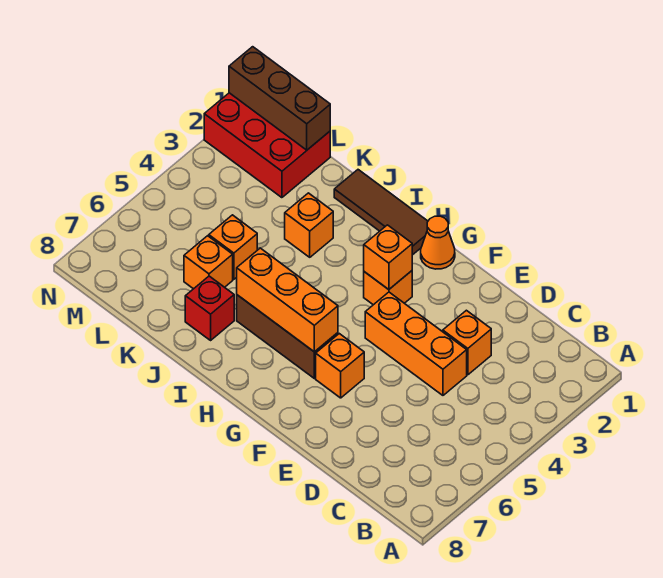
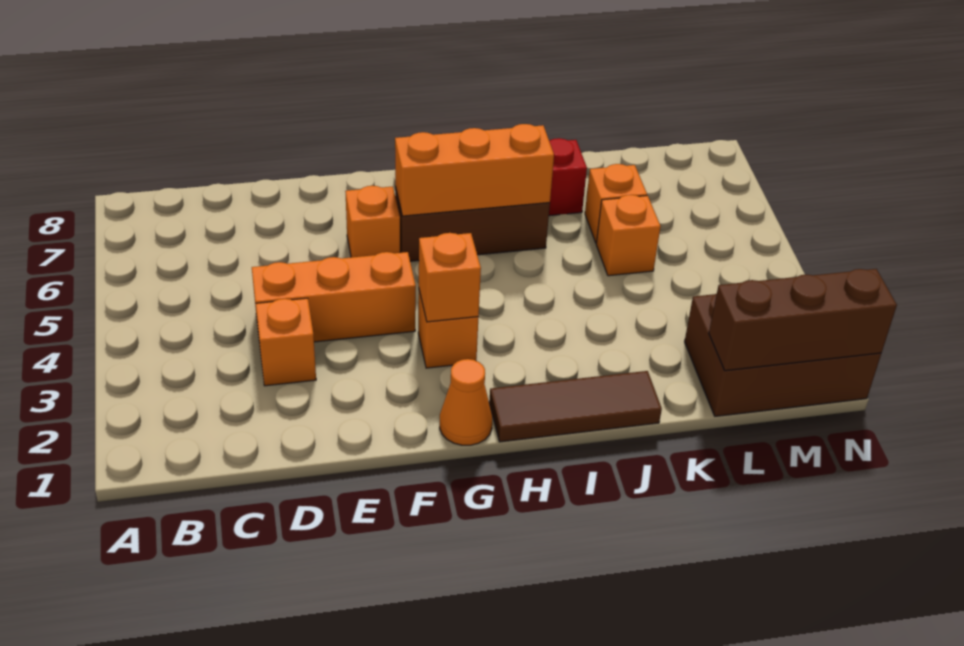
orange 1x1 brick [285,193,333,257] -> none
red 2x3 brick [204,93,330,198] -> brown 2x3 brick [685,294,881,416]

